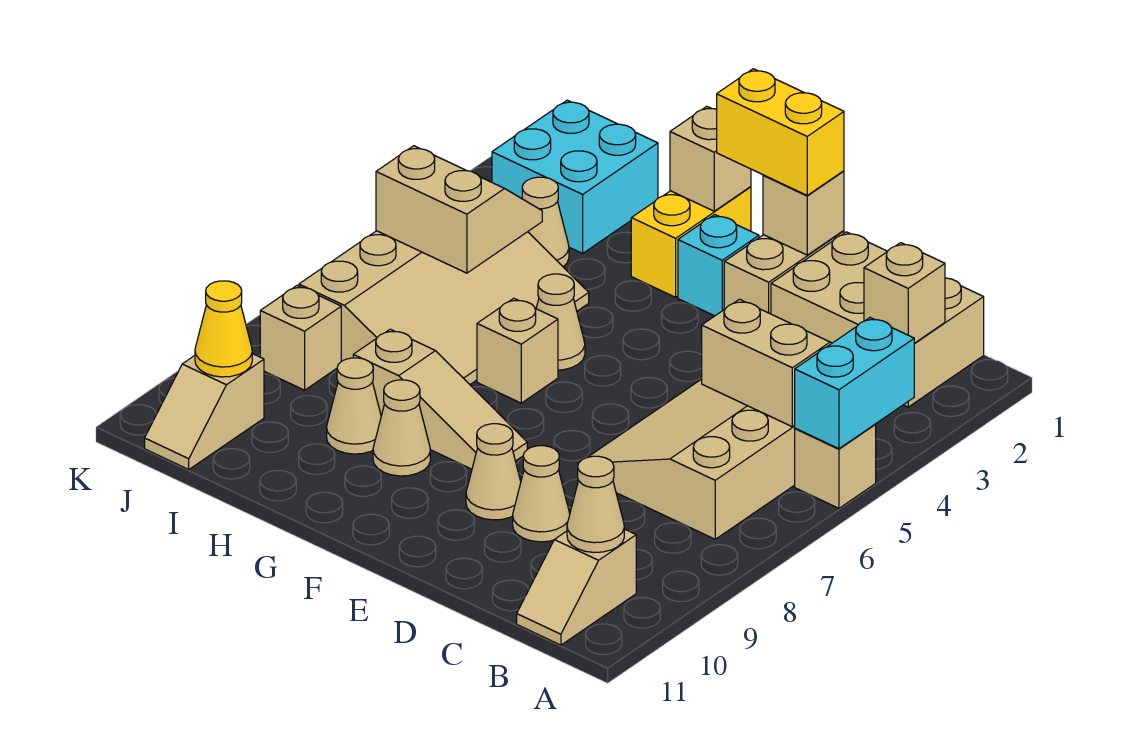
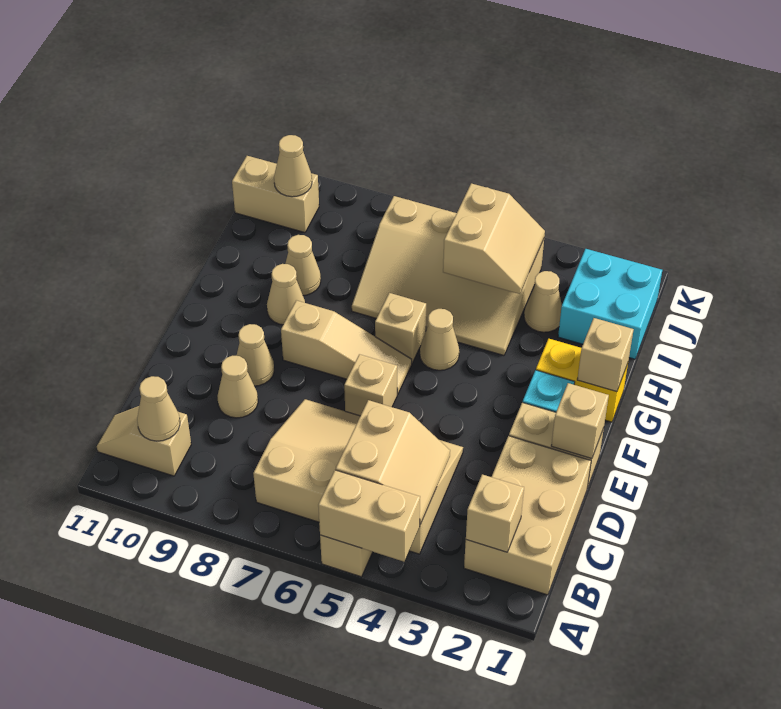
cyan 1x2 brick [795,318,914,449] -> tan 1x2 brick [318,470,420,562]
yellow 1x2 brick [717,69,844,195] -> none
tan 1x3 slope [353,329,527,469] -> tan 1x3 slope turned to [281,300,412,394]
tan 1x1 brick [260,285,341,390] -> tan 1x1 brick moved to [344,354,397,416]
tan 1x2 slope [145,354,264,469] -> tan 1x2 brick [232,156,319,233]
yellow 1x1 cone [195,281,252,377] -> tan 1x1 cone [274,135,312,197]

